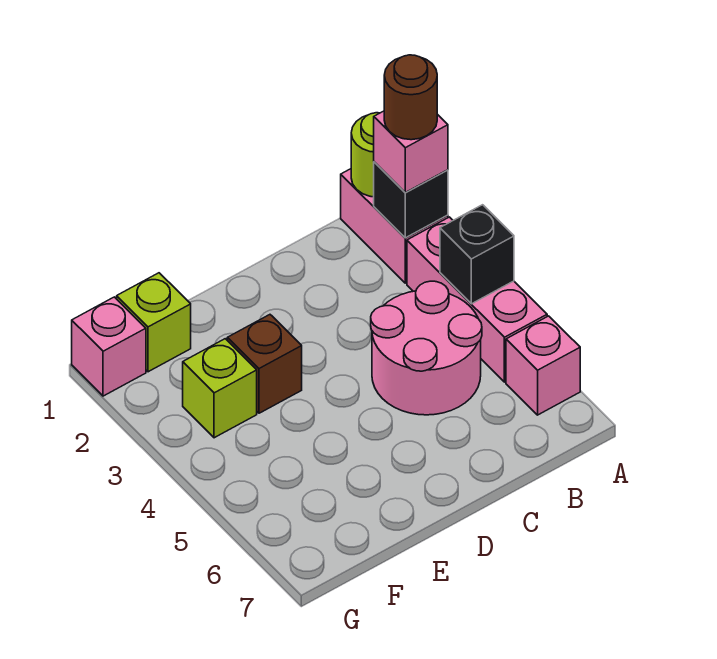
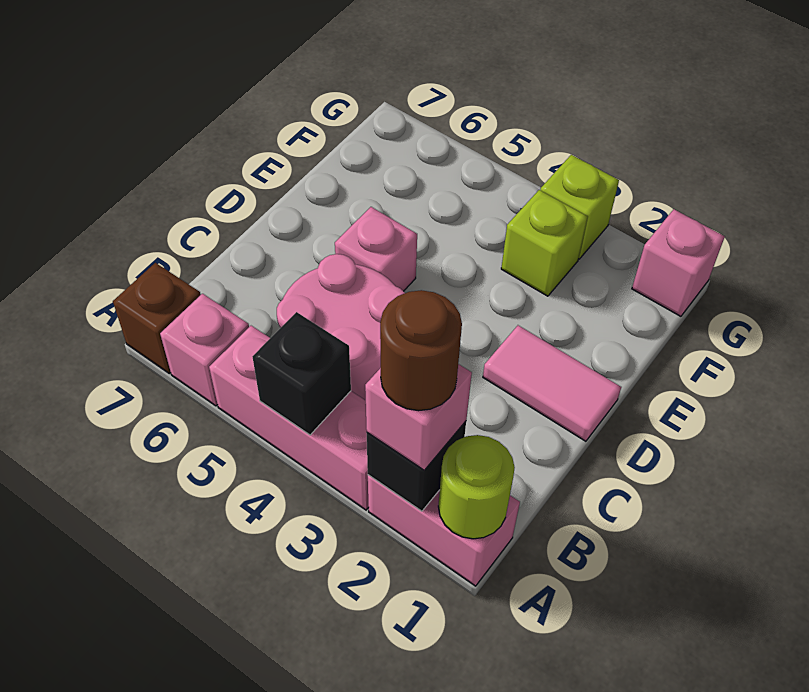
none -> pink 1x2 tile [483,325,621,441]
none -> pink 1x1 brick [335,207,417,291]
brown 1x1 brick [227,315,302,413] -> brown 1x1 brick moved to [113,263,201,373]
lime 1x1 brick [117,273,191,372] -> lime 1x1 brick moved to [540,155,619,259]

